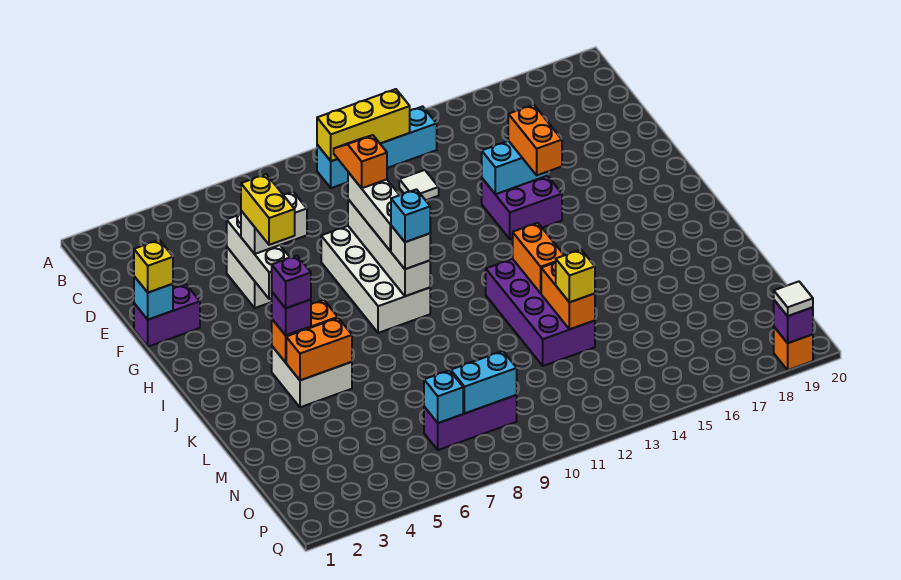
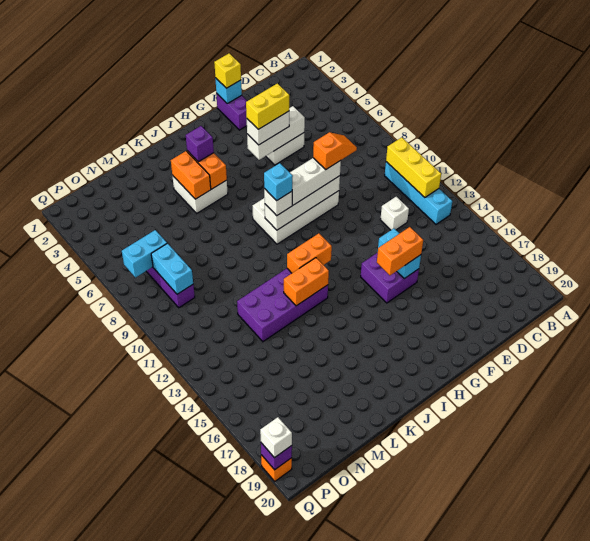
white 1x1 tile [399,170,439,200] -> white 1x1 brick [380,197,409,230]
white 1x2 brick [241,192,307,254] -> white 1x2 brick turned to [247,111,289,145]
purple 1x1 brick [272,256,311,308] -> none
orange 1x2 brick [541,262,595,329] -> orange 1x2 brick moved to [287,233,332,273]
yellow 1x1 brick [556,250,595,302] -> none
cyan 1x1 brick [424,370,463,423] -> cyan 1x2 brick [122,230,167,278]
white 1x1 tile [774,282,813,316] -> white 1x1 brick [260,417,292,458]

